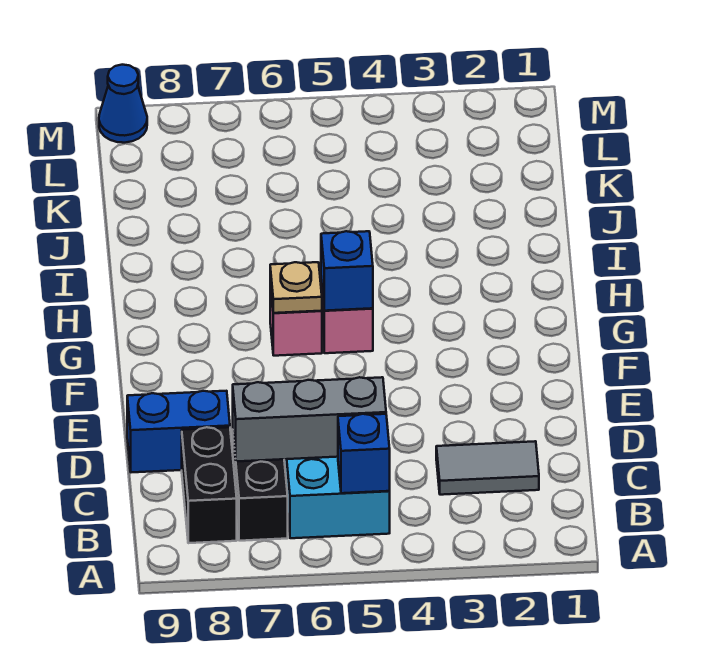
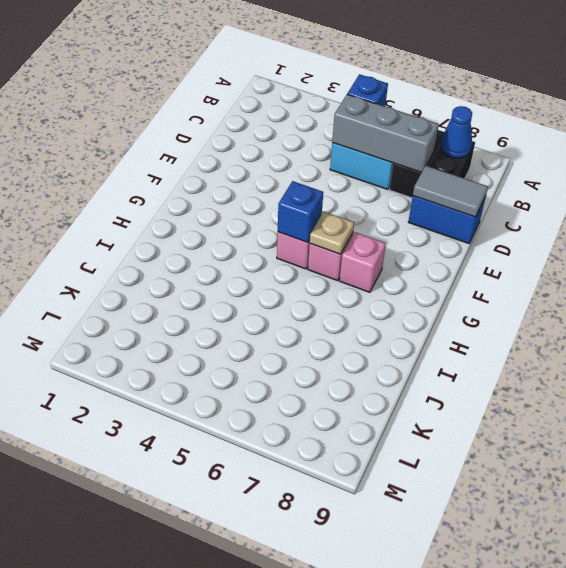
grey 1x2 tile [436,441,539,495] -> grey 1x2 tile moved to [413,166,488,217]
none -> pink 1x1 brick [340,232,386,292]
blue 1x1 cone [99,65,147,143] -> blue 1x1 cone moved to [440,106,472,158]

